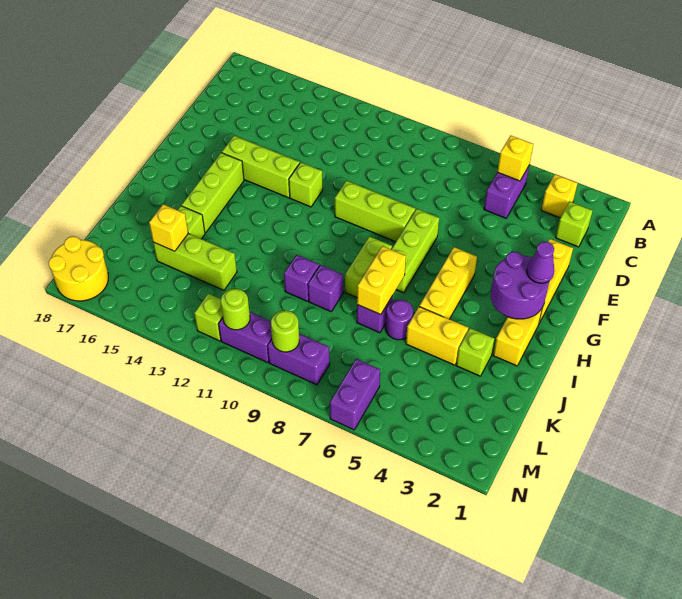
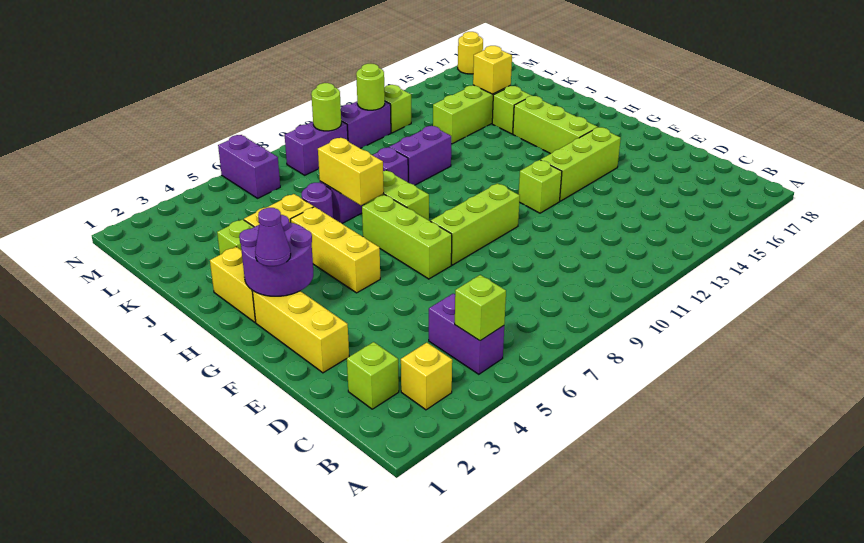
yellow 1x1 brick [497,135,533,181] -> lime 1x1 brick [455,275,506,341]
purple 1x1 brick [284,255,319,301] -> purple 1x2 brick [389,126,451,185]
yellow 2x2 round brick [49,236,108,301] -> yellow 1x1 round brick [458,32,483,74]

